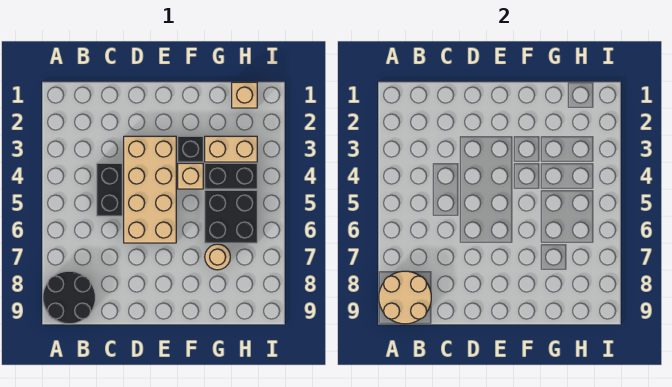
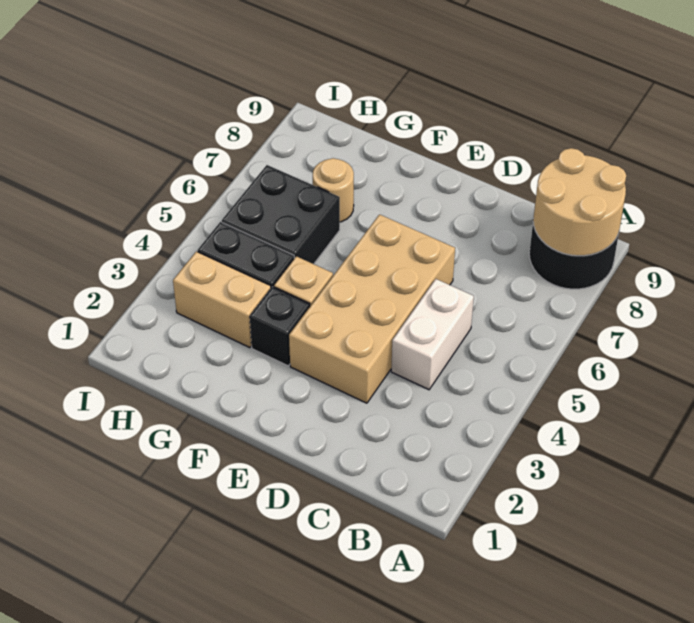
black 1x2 brick [97,163,122,216] -> white 1x2 brick [391,279,474,390]
tan 1x1 brick [232,82,257,108] -> none

